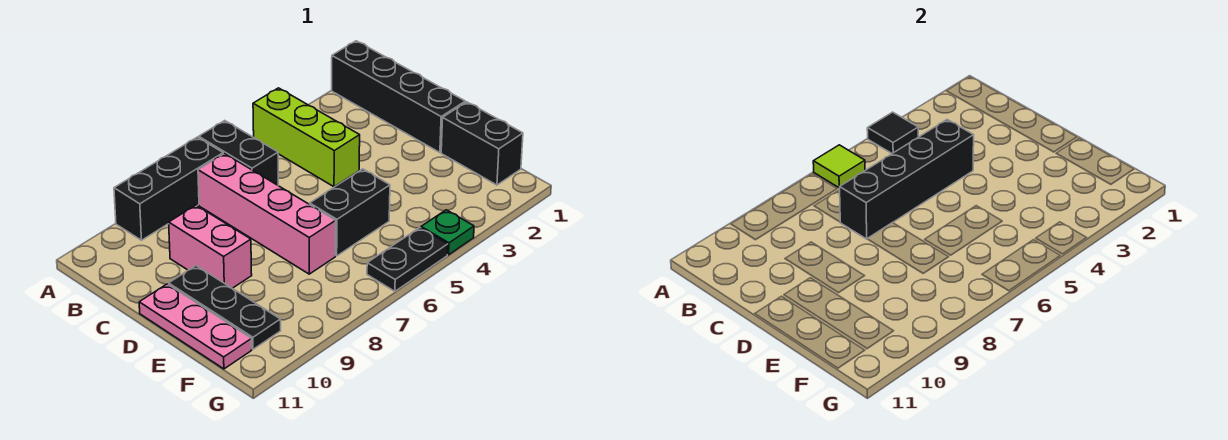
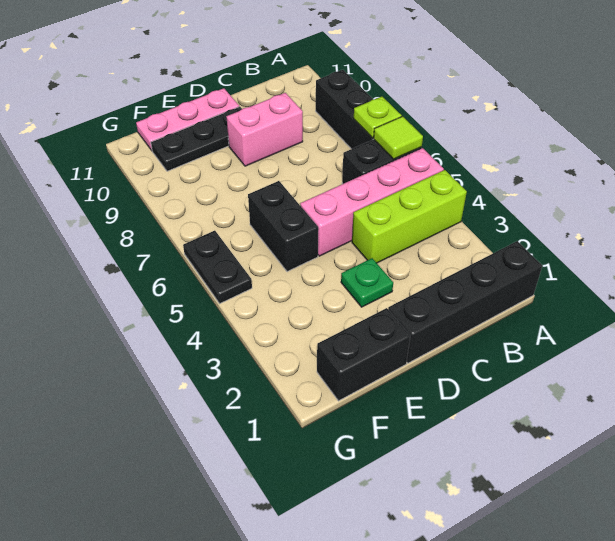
black 1x1 tile [867,112,918,153] -> none
none -> lime 1x1 plate [354,97,402,138]
pink 1x4 brick [198,154,336,274] -> pink 1x4 brick moved to [300,148,444,256]
black 1x4 brick [840,120,974,239] -> none
green 1x1 plate [421,210,474,255] -> green 1x1 plate moved to [341,258,393,307]

